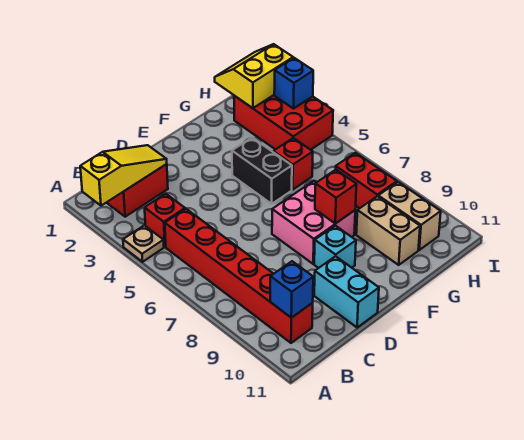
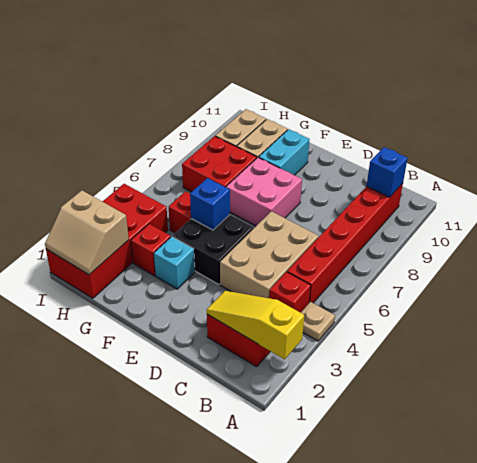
none -> tan 2x3 brick [220,211,319,298]
cyan 1x2 brick [314,256,379,328] -> cyan 1x2 brick moved to [259,129,310,175]
cyan 1x1 brick [314,226,356,268] -> cyan 1x1 brick moved to [154,237,195,289]
black 1x2 brick [232,138,292,204] -> black 2x2 brick [173,215,253,284]
red 1x1 brick [315,170,357,224] -> red 1x1 brick moved to [131,224,171,276]
yellow 2x2 slope [215,44,293,108] -> tan 2x2 slope [45,190,129,275]
red 2x3 brick [234,95,333,150] -> red 2x4 brick [46,184,168,298]
red 1x2 brick [336,153,397,208] -> red 2x2 brick [182,136,257,192]
blue 1x1 brick [274,58,313,109] -> blue 1x1 brick moved to [190,178,230,230]

